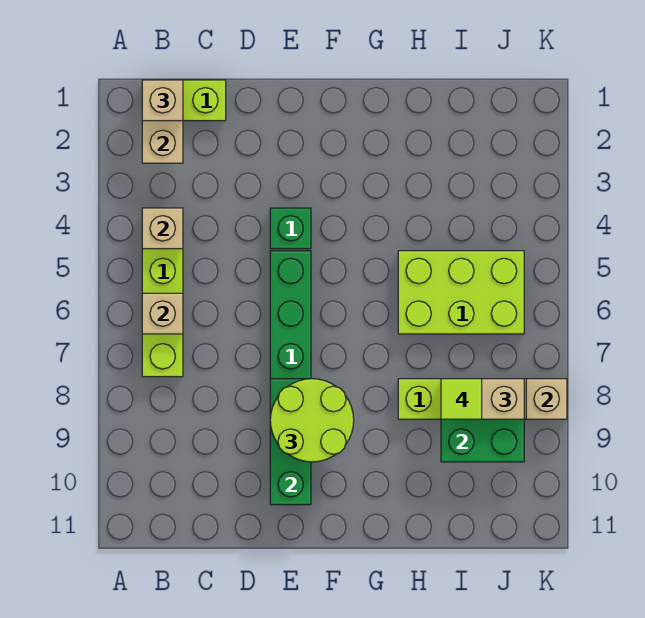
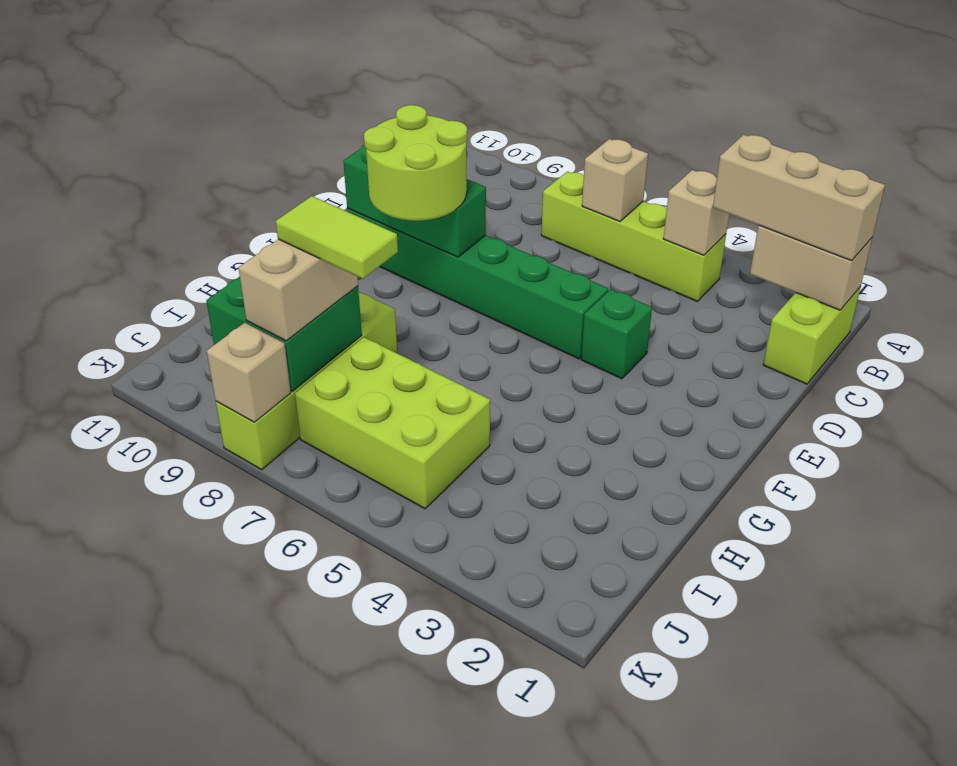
tan 1x1 brick [142,80,183,121] -> tan 1x3 brick [713,135,885,261]
lime 2x3 brick [398,251,524,334] -> lime 2x3 brick turned to [295,337,490,509]
lime 1x1 tile [441,379,482,419] -> lime 1x2 tile [276,196,398,279]

